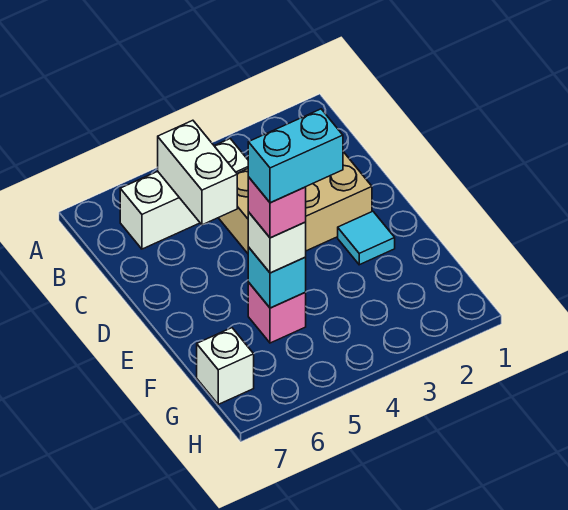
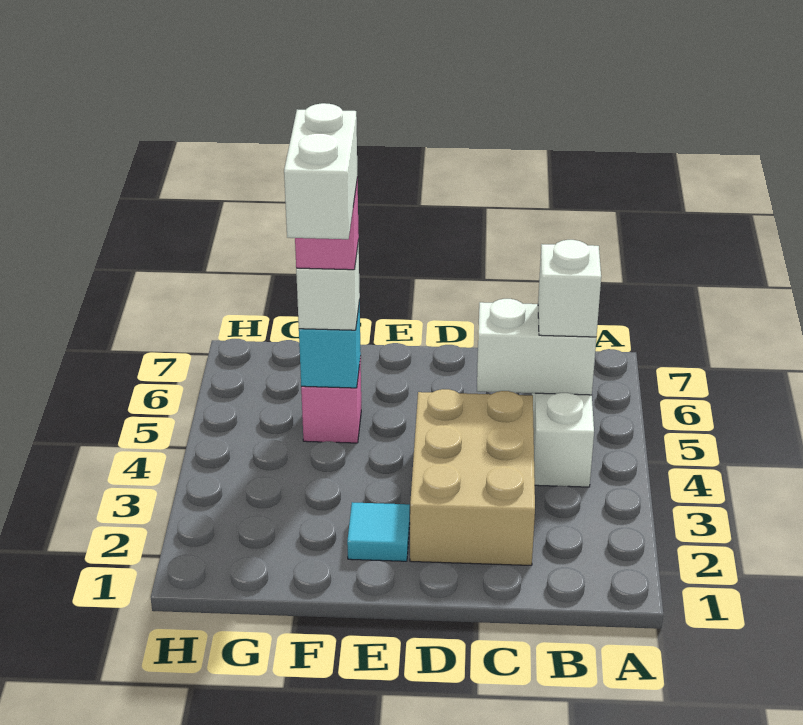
cyan 1x2 brick [248,109,343,203] -> white 1x2 brick [284,103,358,239]
white 1x1 brick [197,328,254,404] -> white 1x1 brick moved to [538,240,601,337]

